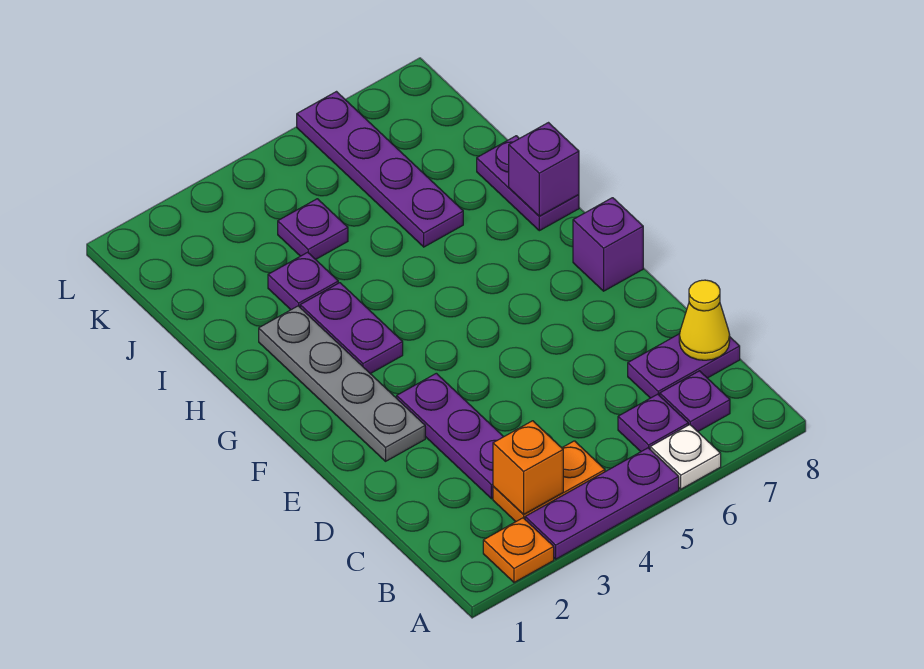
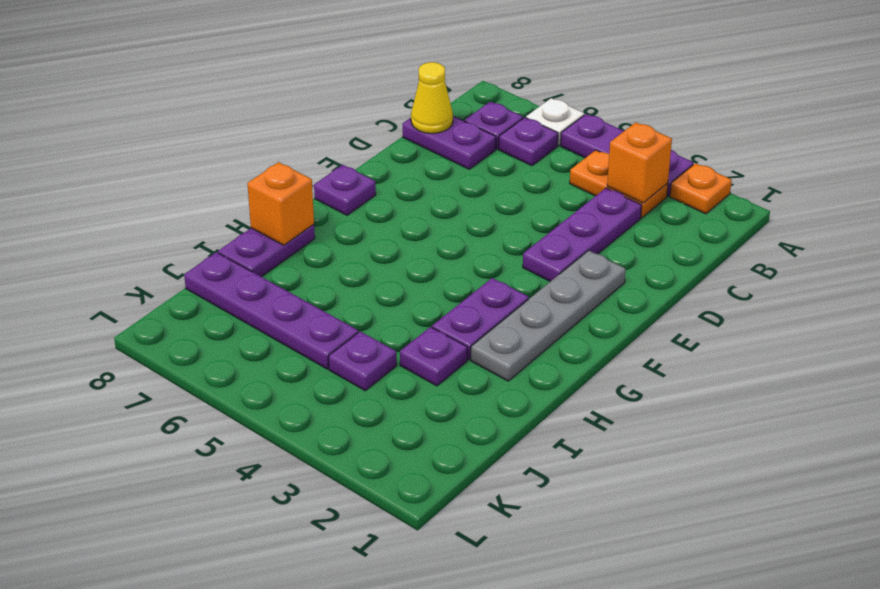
purple 1x1 brick [573,198,643,291] -> purple 1x1 plate [314,165,376,215]
purple 1x1 brick [509,123,579,216] -> orange 1x1 brick [247,162,314,245]
purple 1x4 plate [297,92,463,247] -> purple 1x4 plate turned to [184,252,358,369]

